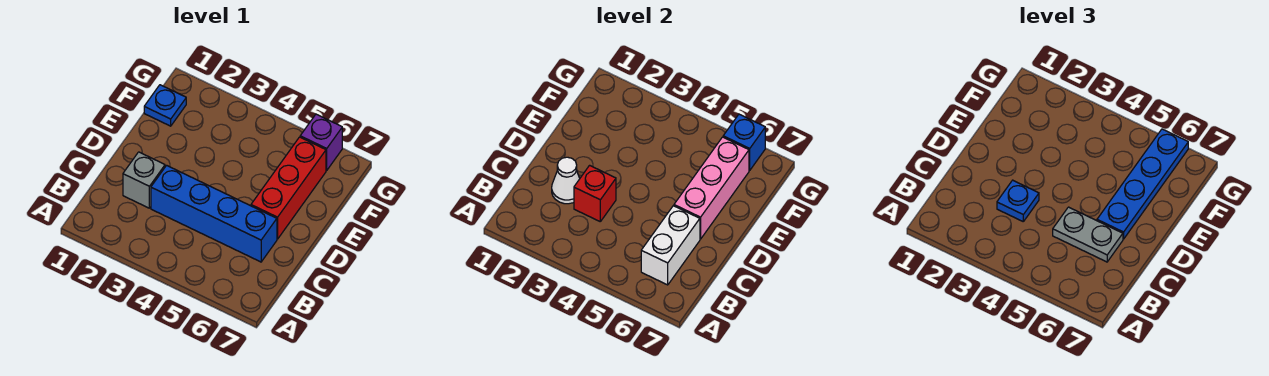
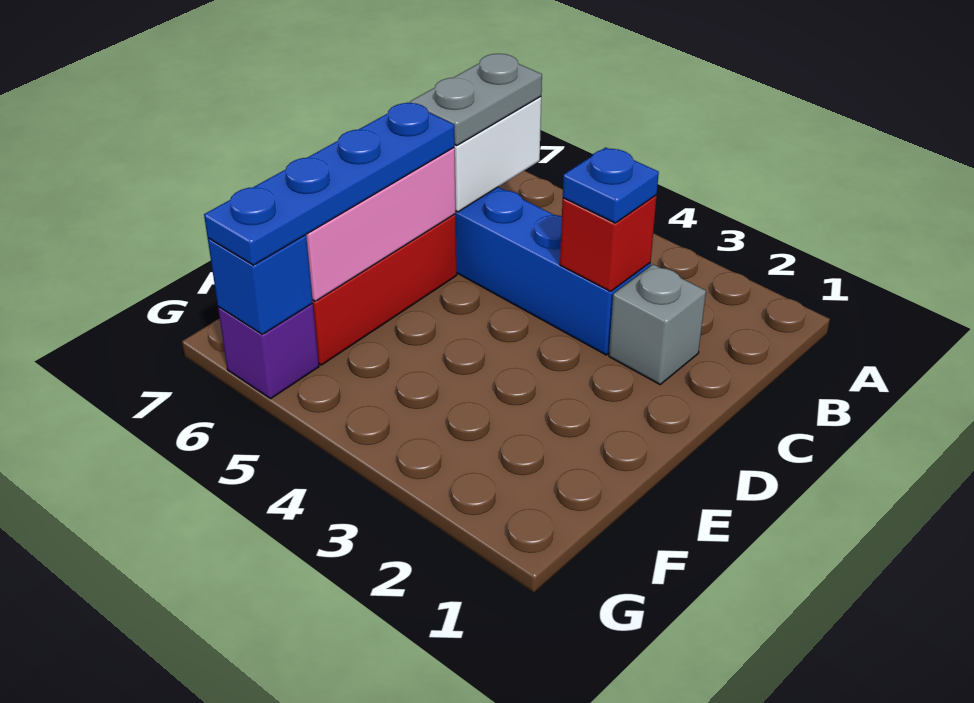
white 1x1 cone [552,157,580,204] -> none
grey 1x2 plate [1053,207,1123,262] -> grey 1x2 plate turned to [410,54,542,146]
blue 1x1 plate [144,85,186,126] -> none

